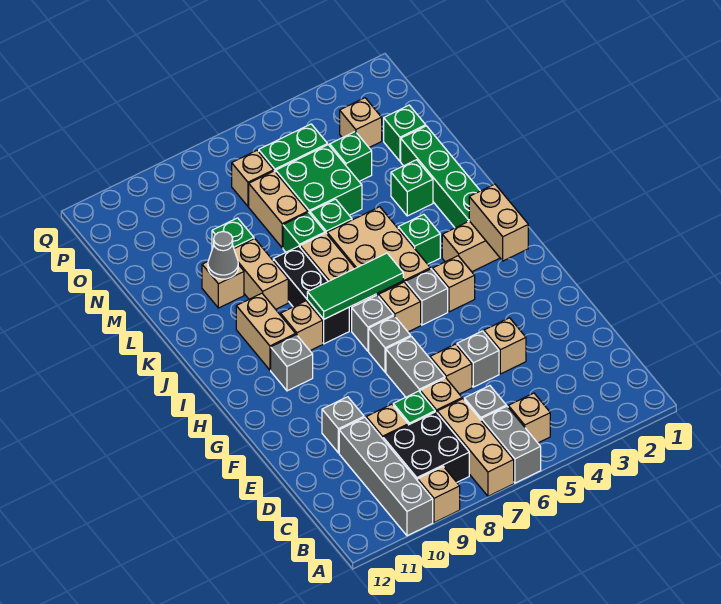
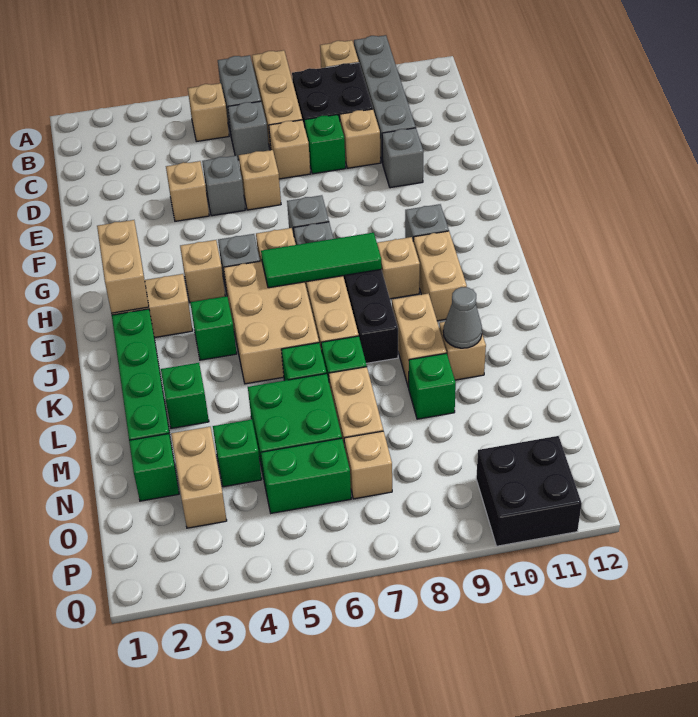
grey 1x2 brick [386,337,445,397] -> none
tan 1x1 brick [340,98,382,147] -> tan 1x2 brick [171,427,227,528]
none -> black 2x2 brick [476,436,582,546]

